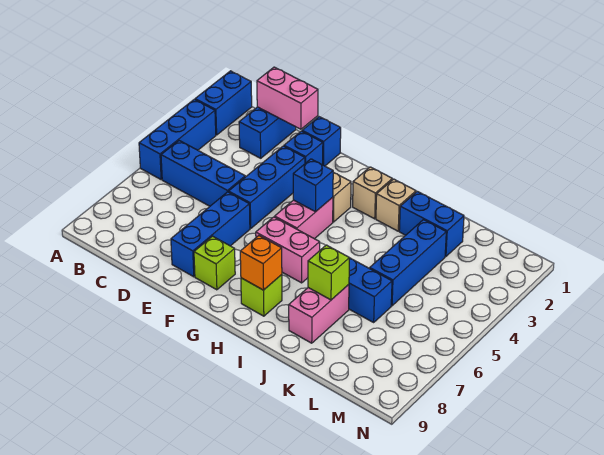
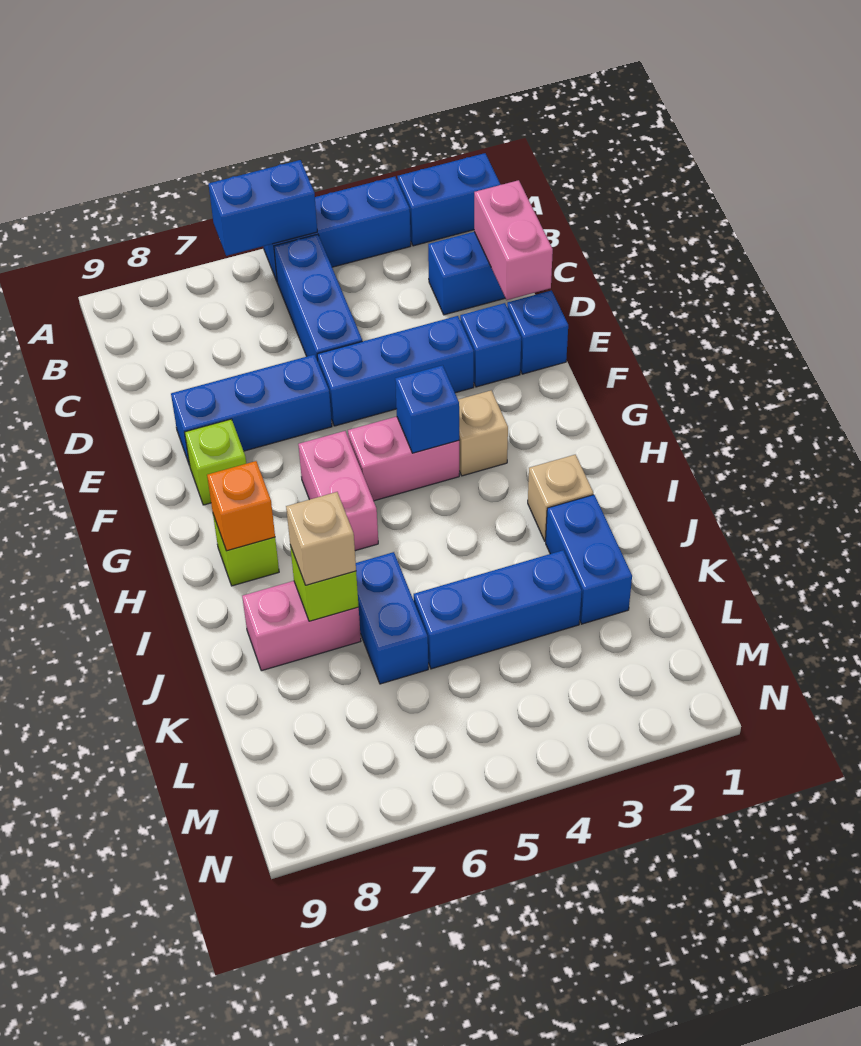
none -> blue 1x2 brick [209,160,317,256]
tan 1x1 brick [353,167,392,219] -> tan 1x1 brick moved to [286,492,356,585]

